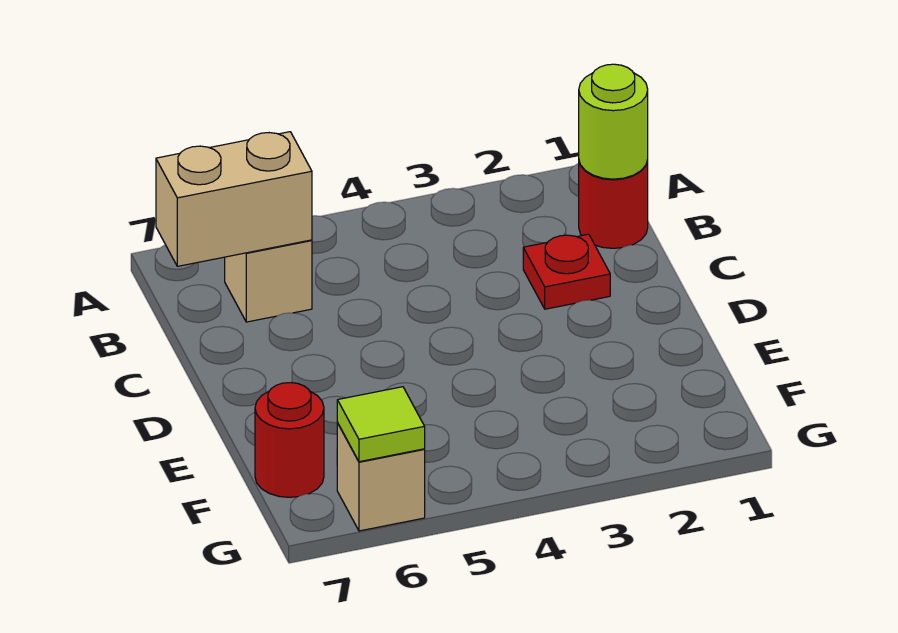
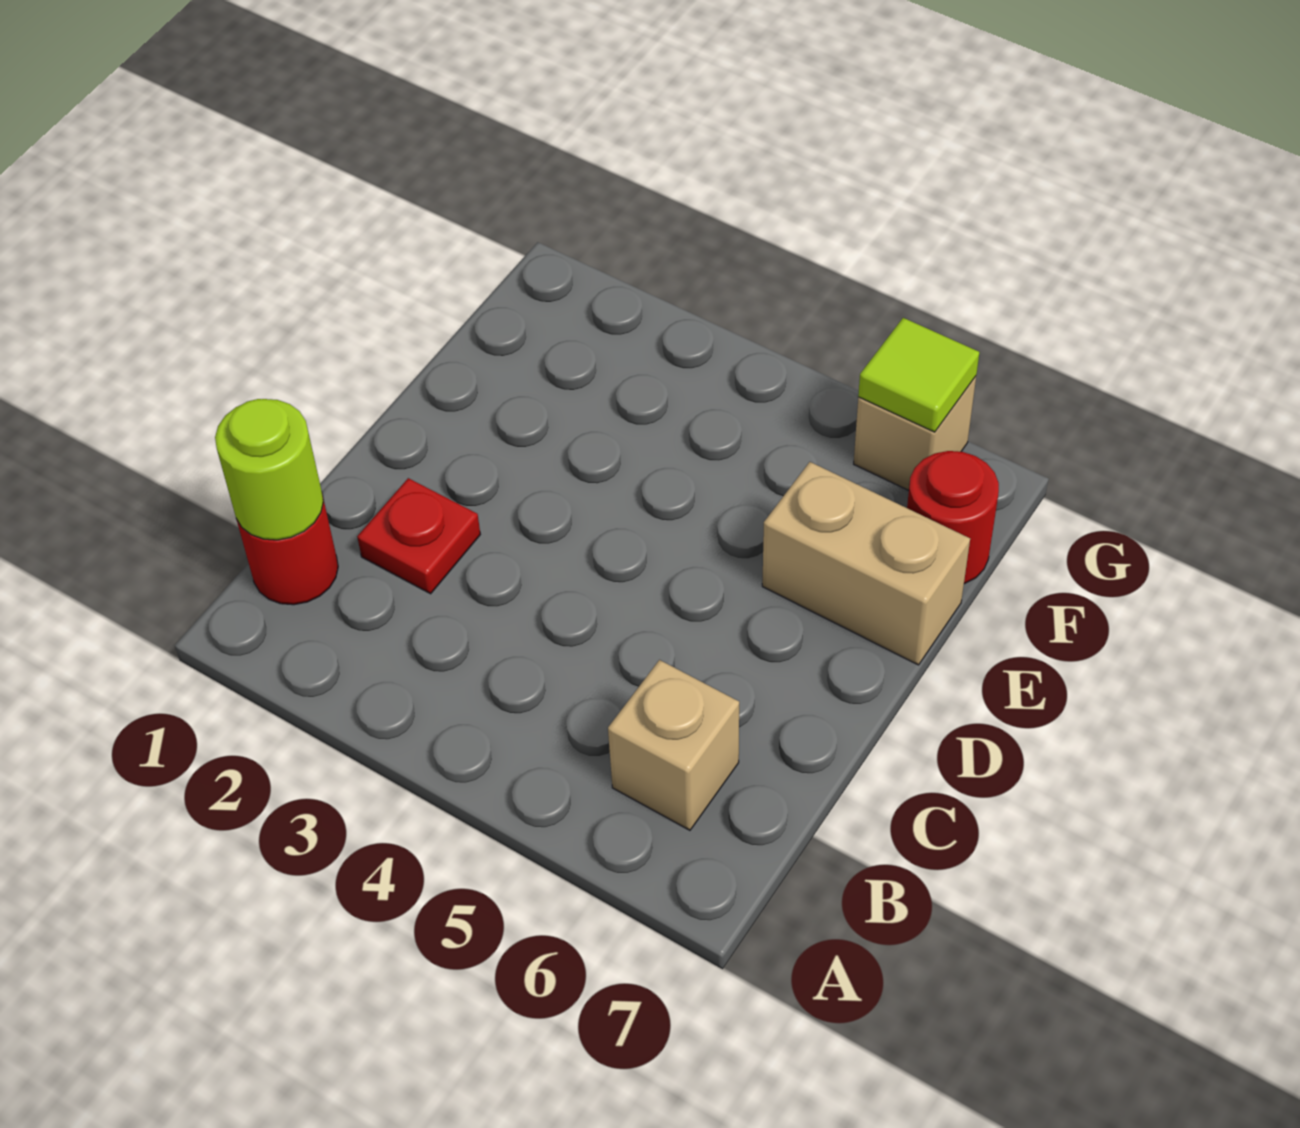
tan 1x2 brick [156,132,312,266] -> tan 1x2 brick moved to [762,462,970,665]

